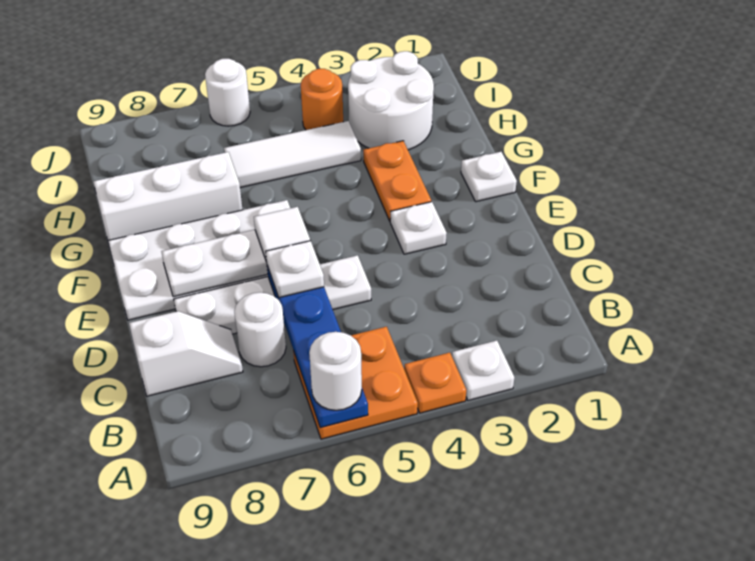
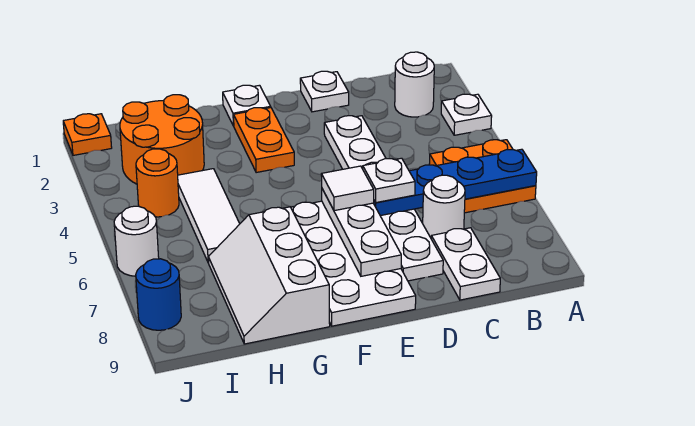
orange 1x1 plate [404,353,466,413] -> orange 1x1 plate moved to [63,114,112,155]
white 1x1 round brick [309,332,362,410] -> white 1x1 round brick moved to [395,52,434,117]
white 1x2 slope [129,311,243,396] -> white 1x2 plate [431,228,500,300]
white 1x4 plate [174,255,371,334] -> white 1x6 plate [324,115,443,281]
white 1x1 plate [390,202,447,254] -> white 1x1 plate moved to [300,71,349,112]
orange 1x2 plate [363,141,431,221] -> orange 1x2 plate turned to [234,108,294,173]
white 2x2 round brick [348,51,434,150] -> orange 2x2 round brick [120,95,204,184]
none -> blue 1x1 round brick [136,259,181,330]

